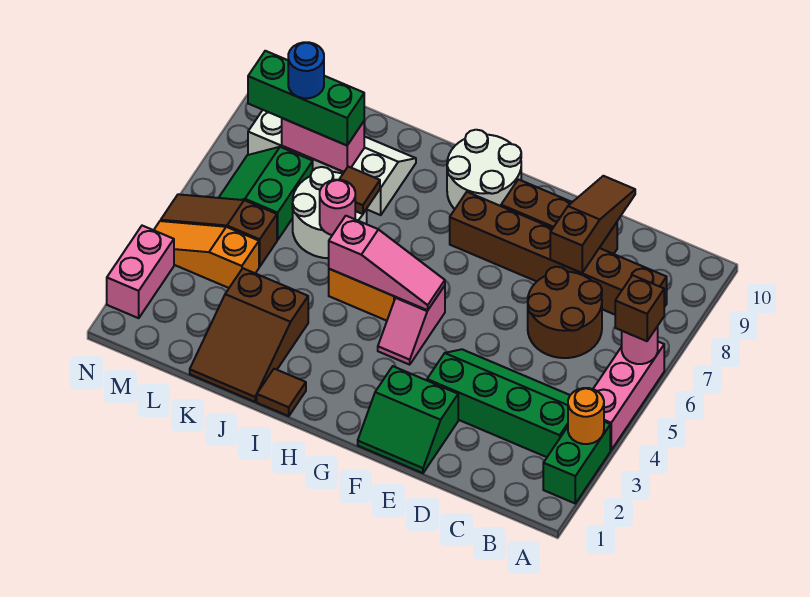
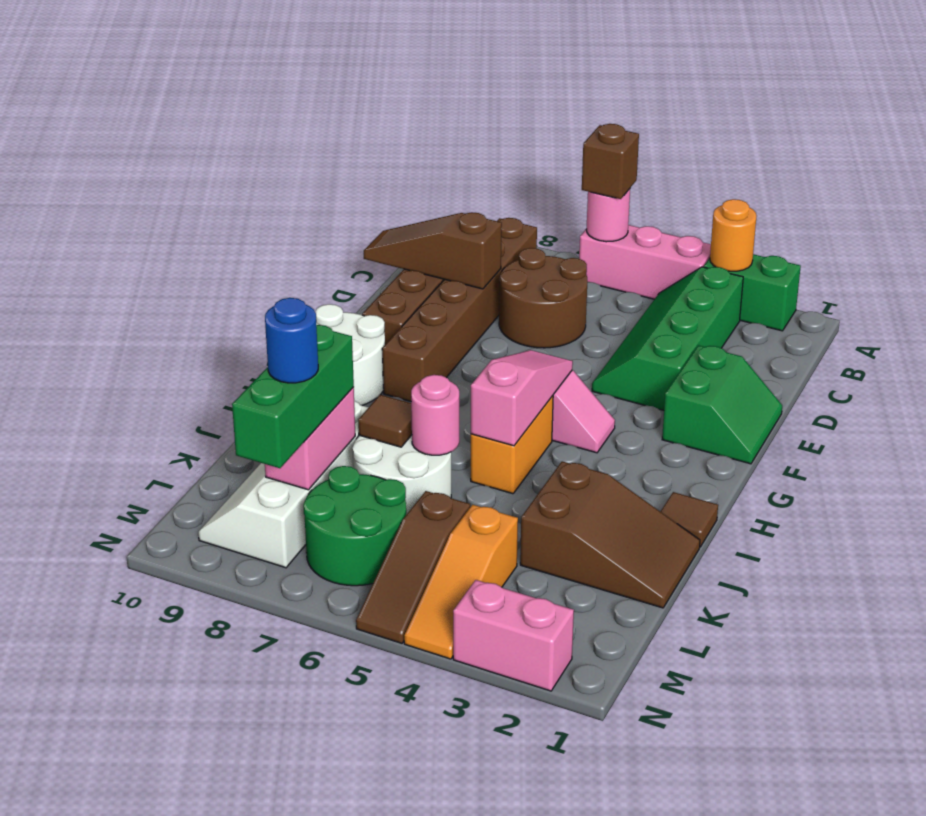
green 2x2 slope [219,147,313,240] -> green 2x2 round brick [303,466,406,586]

